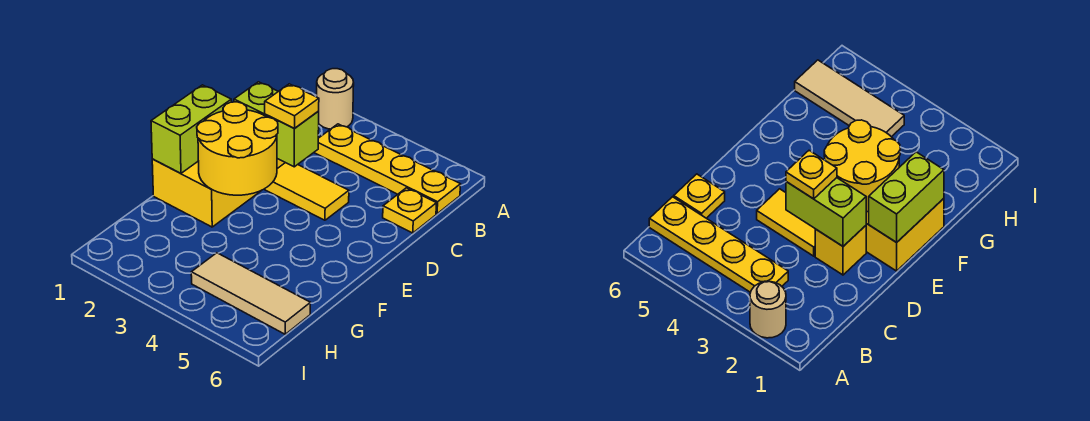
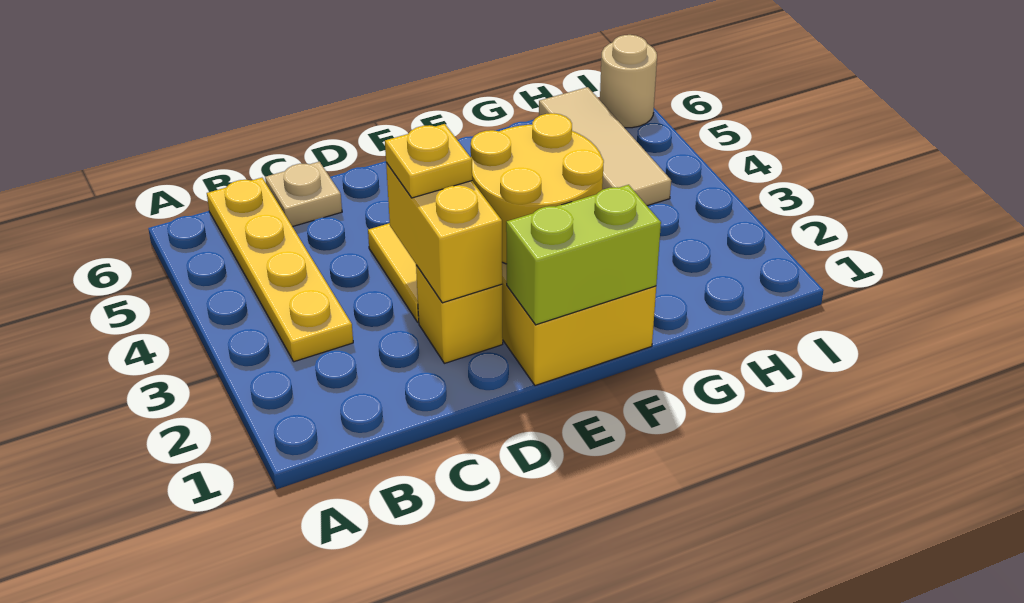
tan 1x1 round brick [317,69,354,129] -> tan 1x1 round brick moved to [600,35,657,128]
yellow 1x1 plate [383,188,436,233] -> tan 1x1 plate [265,162,342,227]
lime 1x2 brick [234,82,319,167] -> yellow 1x2 brick [386,163,502,303]

